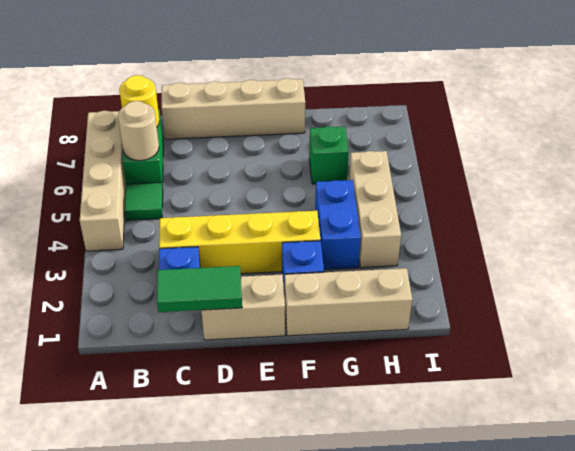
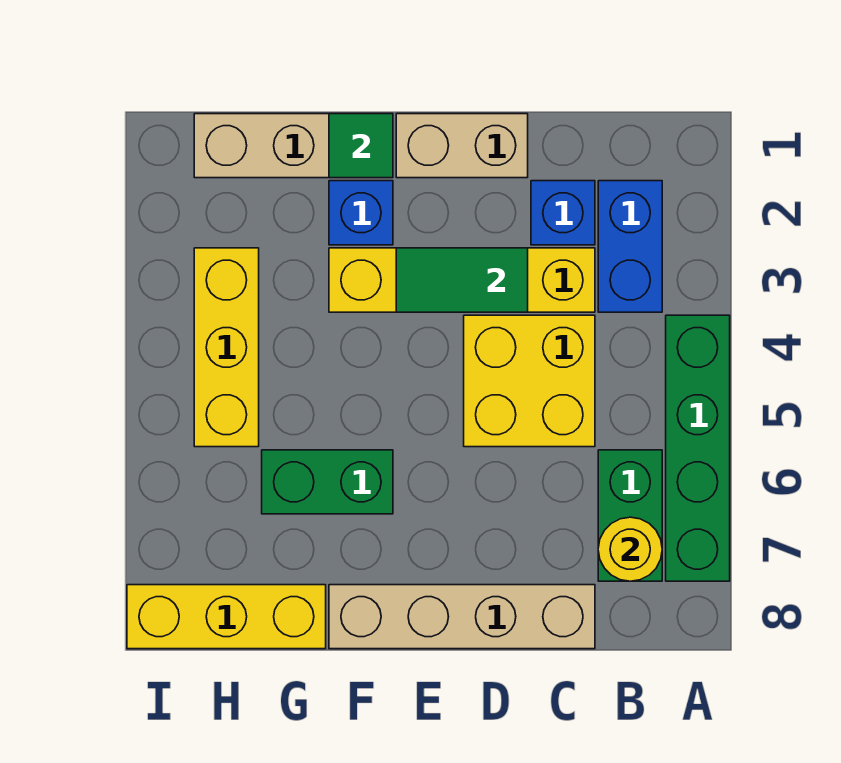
tan 1x4 brick [80,111,126,251] -> green 1x4 brick [666,315,730,581]
green 1x1 tile [125,183,163,220] -> green 1x1 tile moved to [329,114,393,178]
tan 1x1 round brick [118,101,159,161] -> none
green 1x2 tile [157,266,242,312] -> green 1x2 tile moved to [396,248,528,312]
none -> yellow 2x2 brick [464,315,595,447]
blue 1x2 brick [315,180,361,270] -> blue 1x2 brick moved to [598,181,662,312]
green 1x1 brick [309,126,349,184] -> green 1x2 brick [262,450,393,514]
none -> yellow 1x3 brick [127,585,326,649]
tan 1x3 brick [349,151,401,268] -> yellow 1x3 brick [194,248,259,447]

